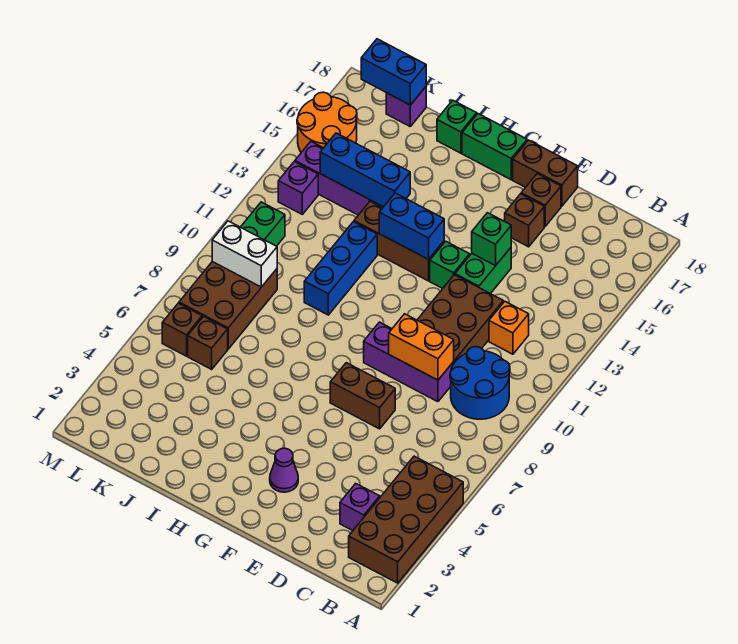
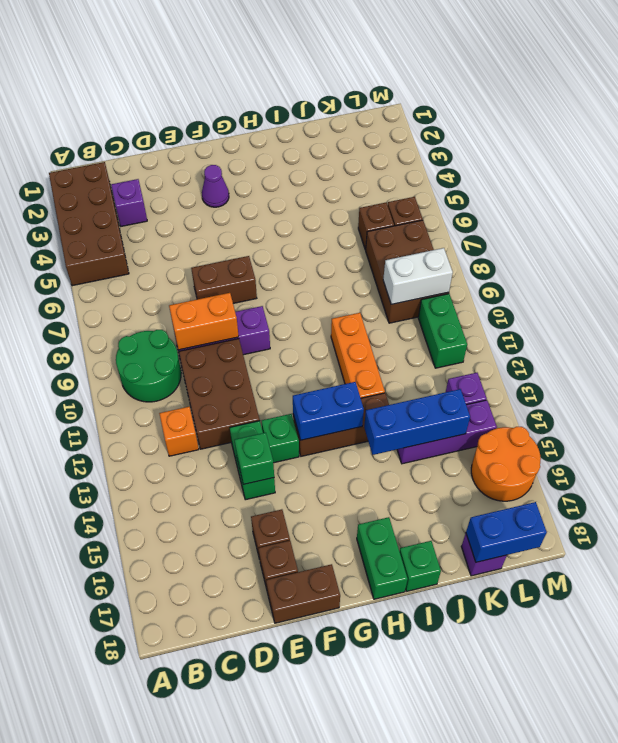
blue 2x2 round brick [450,347,510,419] -> green 2x2 round brick [116,330,181,402]
green 1x2 brick [462,114,527,180] -> green 1x2 brick turned to [357,517,408,599]
blue 1x3 brick [304,222,377,315] -> orange 1x3 brick [331,313,385,398]

